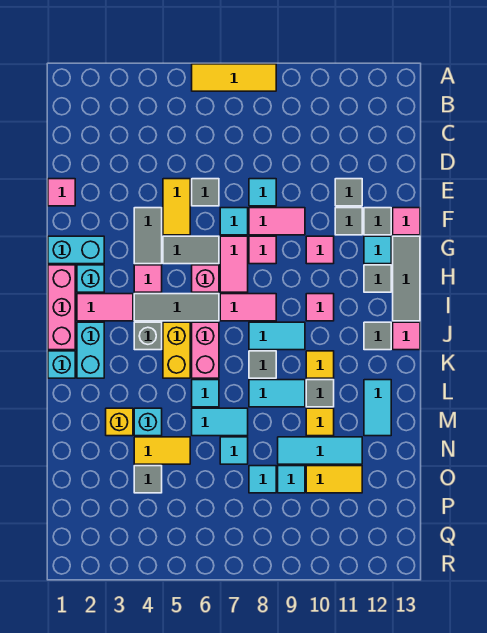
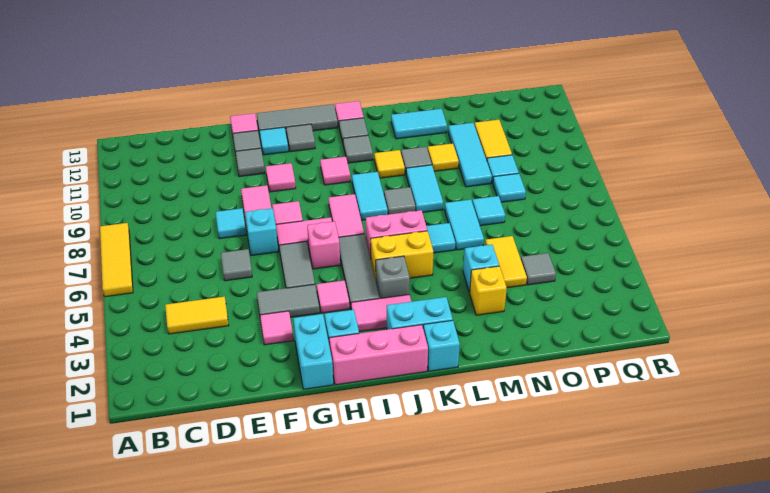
pink 1x1 tile [48,179,75,206] -> pink 1x1 tile moved to [260,311,293,345]
yellow 1x2 tile [163,179,190,235] -> yellow 1x2 tile moved to [165,297,229,334]
grey 1x1 tile [335,179,362,206] -> grey 1x1 tile moved to [343,135,373,163]
cyan 1x1 tile [220,208,248,235] -> cyan 1x1 brick [245,208,278,256]
pink 1x2 tile [77,294,133,321] -> pink 1x2 tile turned to [351,295,411,332]

